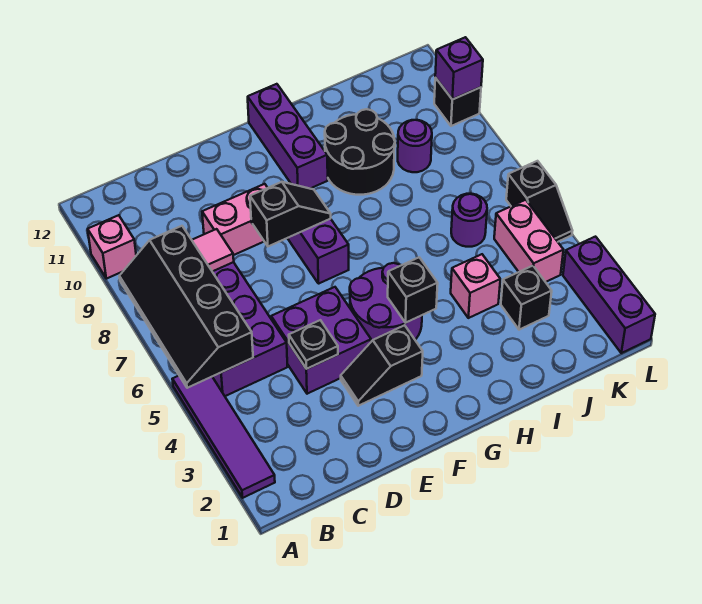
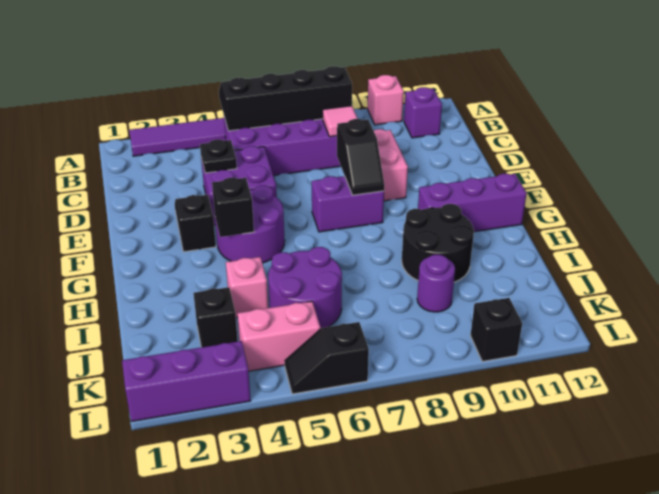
purple 1x1 round brick [451,194,487,247] -> purple 2x2 round brick [268,247,342,329]
purple 1x1 brick [435,37,483,99] -> purple 1x1 brick moved to [404,87,442,138]

